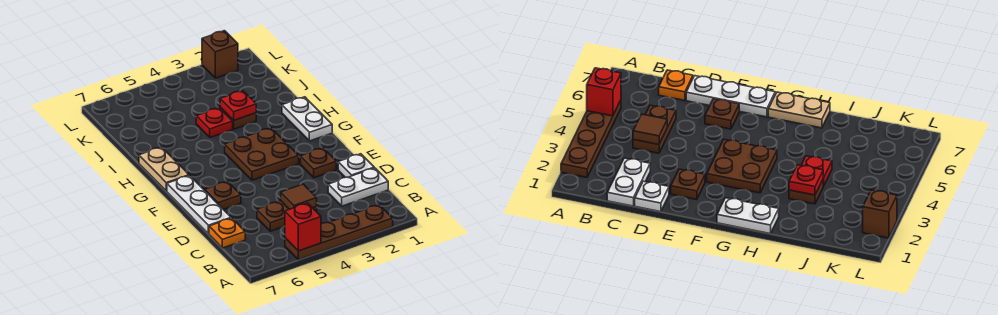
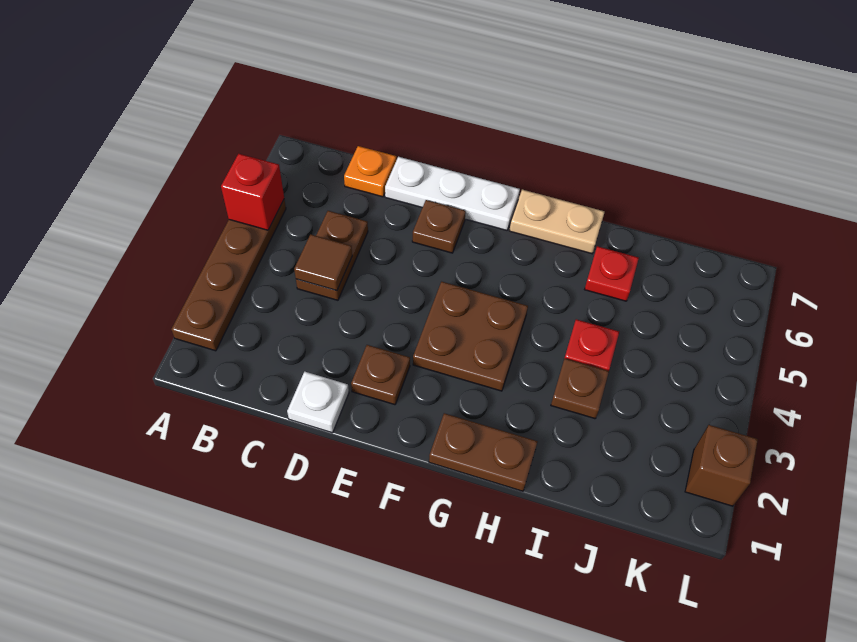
white 1x2 plate [328,168,388,206] -> none
white 1x2 plate [282,97,332,141] -> brown 1x2 plate [429,413,538,491]
red 1x1 plate [220,91,256,120] -> red 1x1 plate moved to [585,246,639,301]

